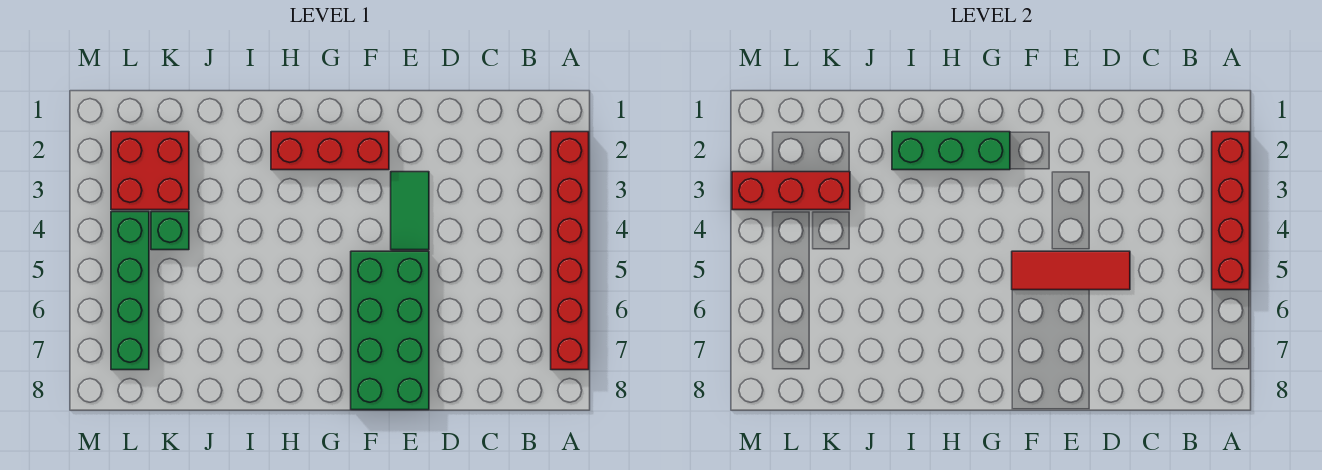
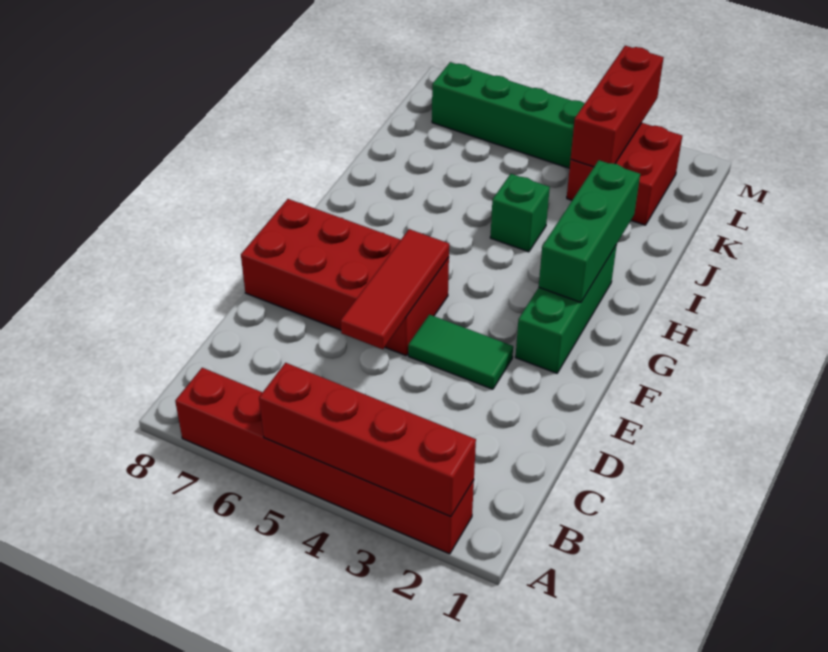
green 2x4 brick [351,251,429,410] -> red 2x4 brick [241,199,449,355]
red 1x3 brick [271,132,389,170] -> green 1x3 brick [515,245,617,373]
green 1x1 brick [151,212,189,250] -> green 1x1 brick moved to [490,174,550,252]

